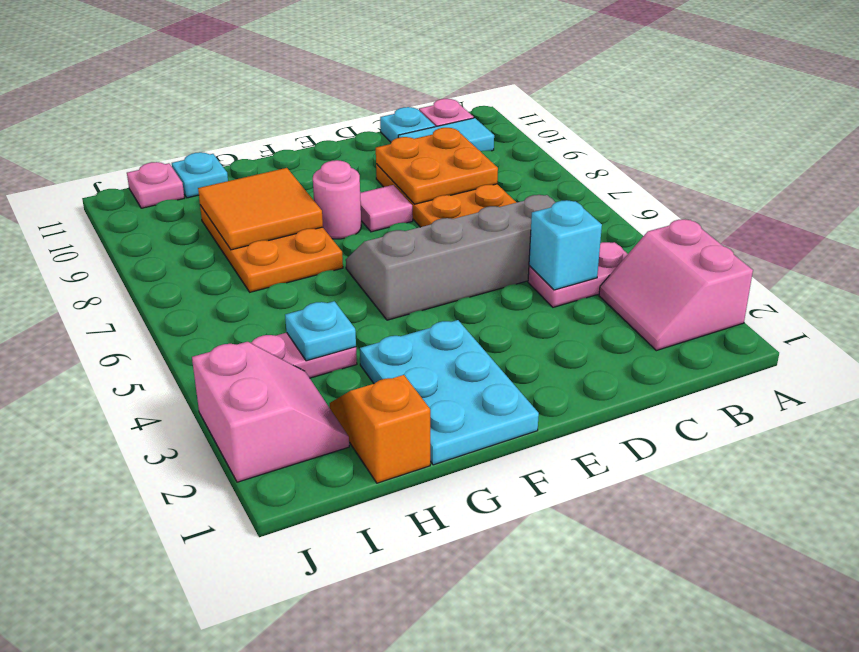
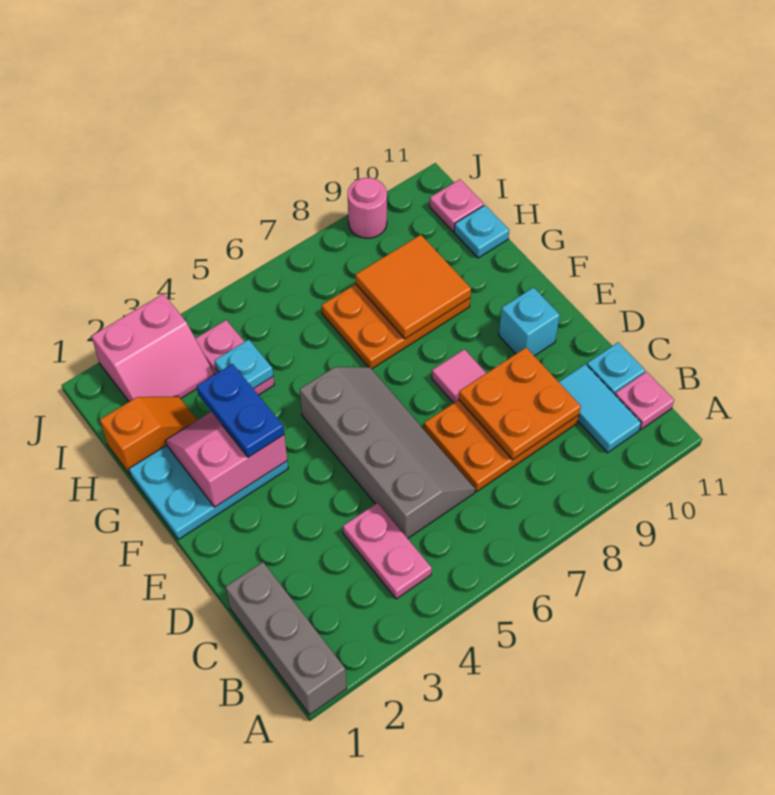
none -> grey 1x3 brick [226,562,347,715]
pink 2x2 slope [599,219,753,351] -> pink 2x2 slope moved to [165,412,287,507]
cyan 1x1 brick [529,200,602,290] -> cyan 1x1 brick moved to [499,288,560,356]
none -> blue 1x2 plate [197,364,284,457]
pink 1x1 round brick [313,160,361,239] -> pink 1x1 round brick moved to [348,178,387,238]

